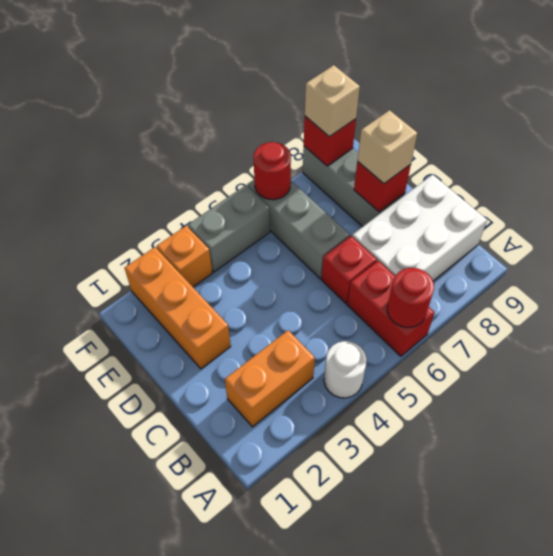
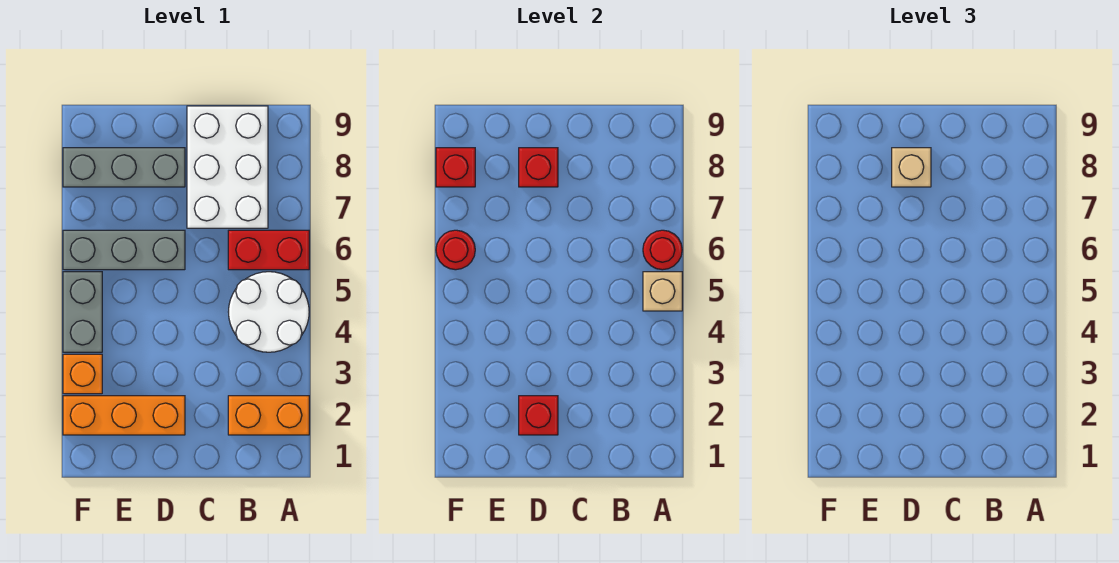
white 1x1 round brick [324,341,367,398] -> white 2x2 round brick [229,272,309,352]
orange 1x2 brick [225,330,315,427] -> orange 1x2 brick turned to [228,396,309,435]
red 1x1 brick [321,236,377,304] -> red 1x1 brick moved to [519,396,558,435]
tan 1x1 brick [305,65,360,137] -> tan 1x1 brick moved to [643,272,682,311]

